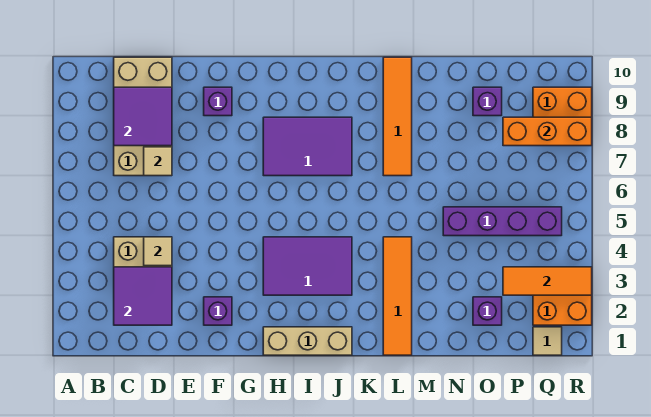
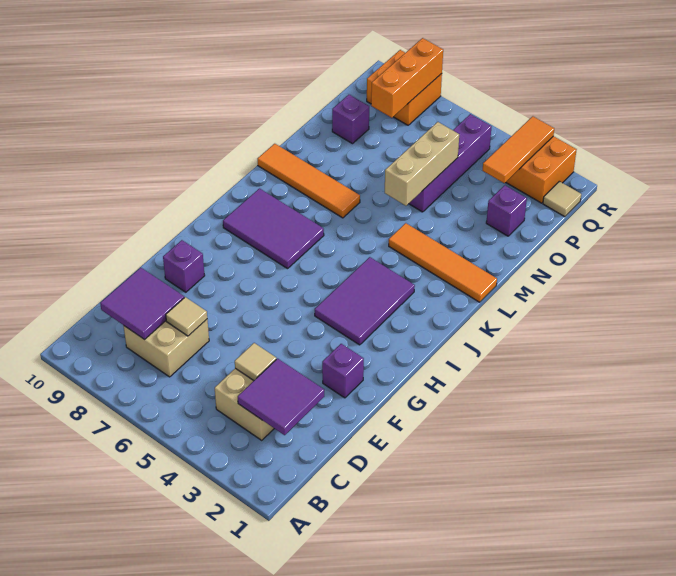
tan 2x4 brick [114,57,172,176] -> tan 2x2 brick [124,319,209,377]
tan 1x3 brick [263,327,352,355] -> tan 1x3 brick moved to [385,122,459,206]
purple 2x3 tile [263,117,352,176] -> purple 2x3 tile turned to [223,189,324,269]

